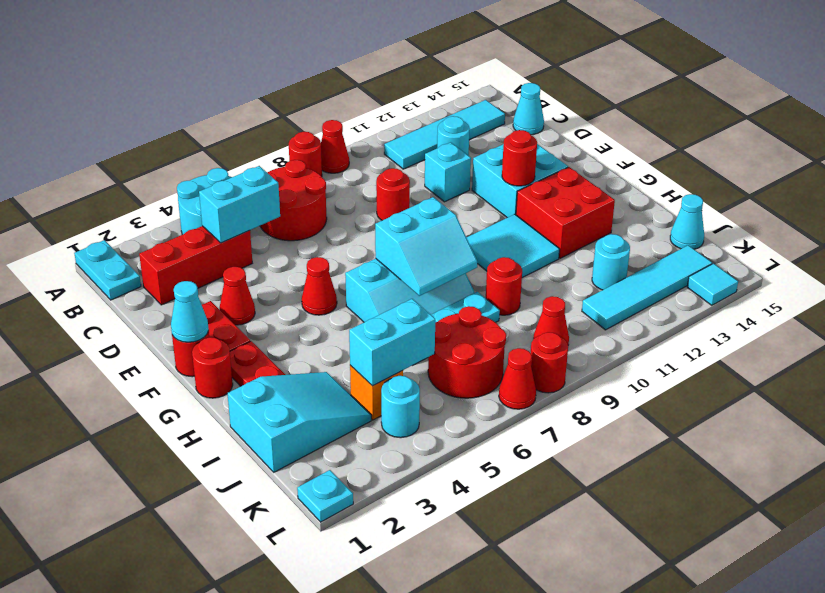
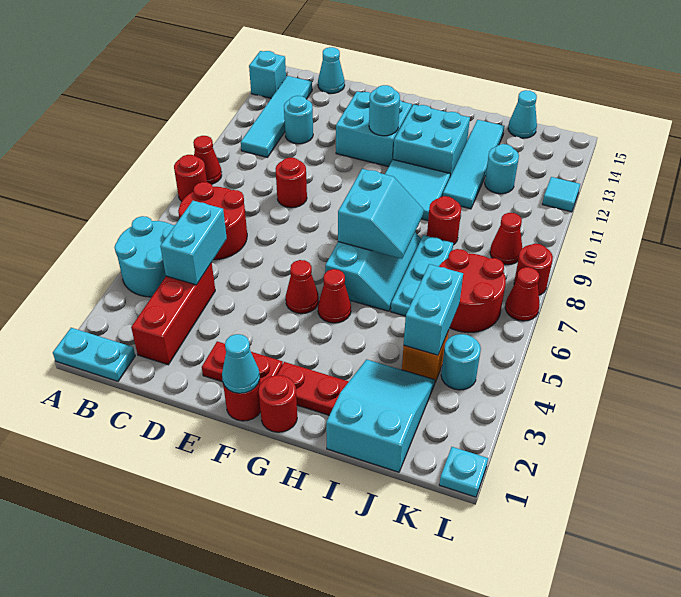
cyan 1x1 brick [425,142,471,202] -> cyan 1x1 brick moved to [249,51,286,98]
red 1x1 cone [219,267,255,325] -> red 1x1 cone moved to [318,269,351,323]
red 1x1 round brick [502,130,537,186] -> cyan 1x1 round brick [369,85,400,136]
red 2x2 brick [516,167,615,258] -> cyan 2x2 brick [393,104,470,176]
cyan 1x4 tile [582,245,712,330] -> cyan 1x4 tile moved to [443,120,505,209]
cyan 1x1 tile [687,264,738,305] -> cyan 1x1 tile moved to [542,177,580,212]

